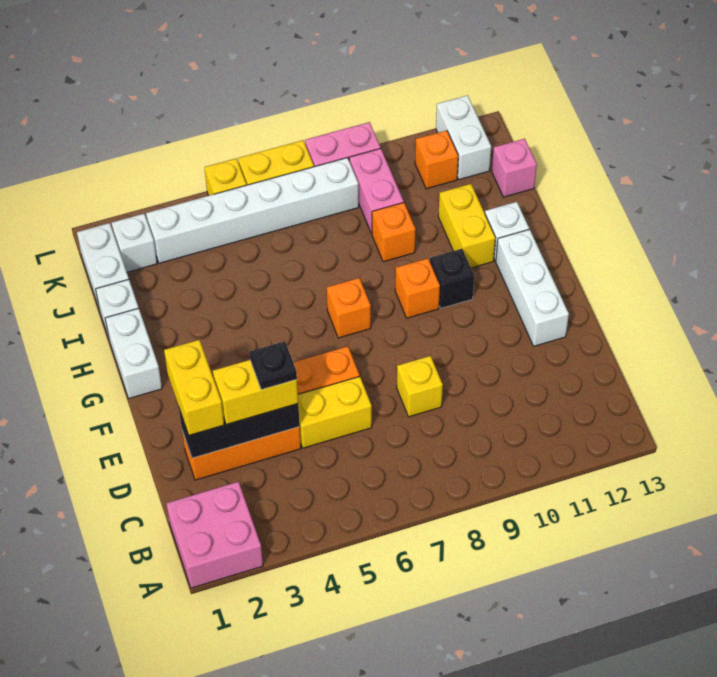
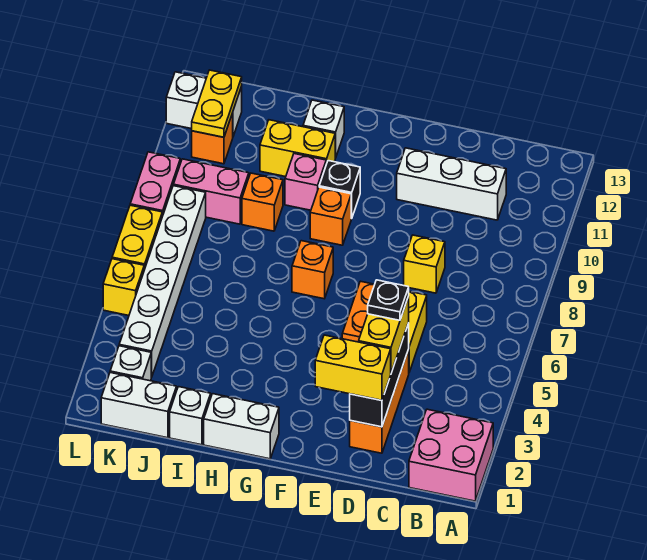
white 1x3 brick [496,229,569,346] -> white 1x3 brick moved to [397,148,506,220]
pink 1x1 brick [492,139,537,197] -> pink 1x1 brick moved to [285,154,326,210]
none -> yellow 1x2 plate [192,70,242,137]

